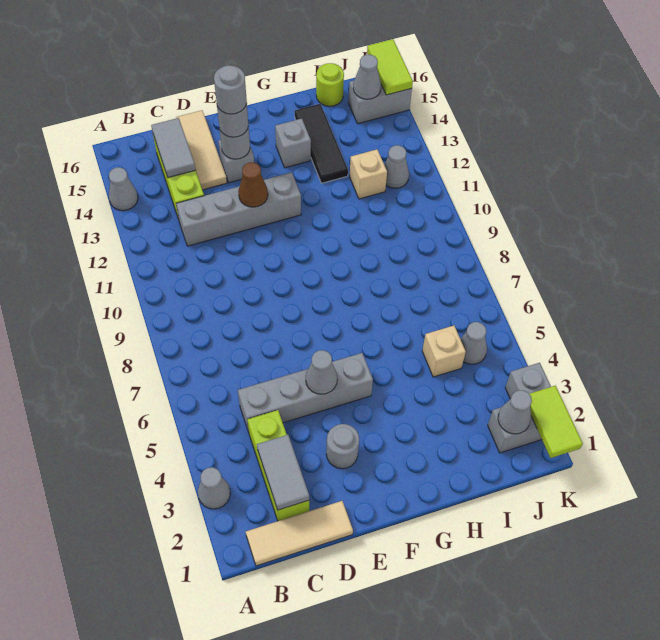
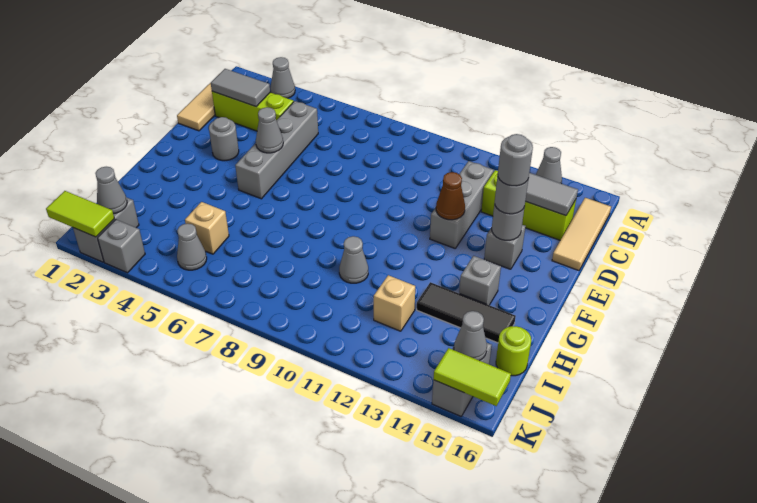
grey 1x4 brick [176,172,301,246] -> grey 1x3 brick [430,161,494,248]
tan 1x3 tile [176,110,227,190] -> tan 1x3 tile turned to [552,198,611,271]
grey 1x1 cone [384,145,409,188] -> grey 1x1 cone moved to [339,236,368,283]

